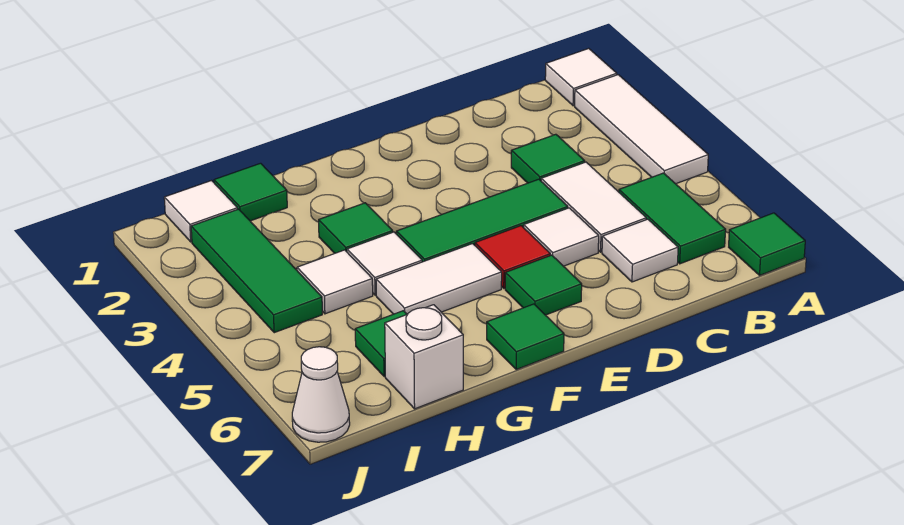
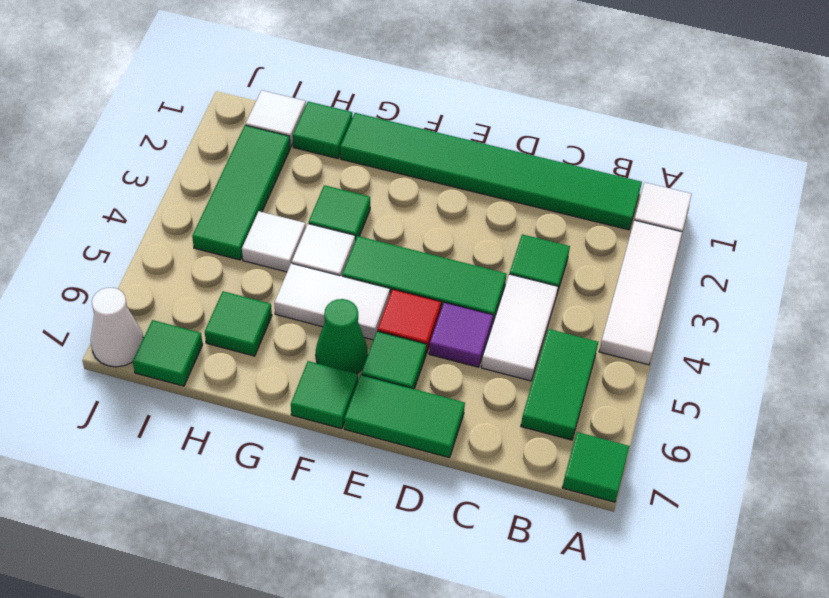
none -> green 1x6 tile [340,113,642,230]
white 1x1 tile [602,219,678,282] -> none
white 1x1 tile [524,208,599,266] -> purple 1x1 tile [429,302,493,367]
none -> green 1x2 tile [344,375,465,458]
none -> green 1x1 cone [316,299,368,374]
white 1x1 brick [385,305,463,409] -> none
none -> green 1x1 tile [133,320,203,386]

